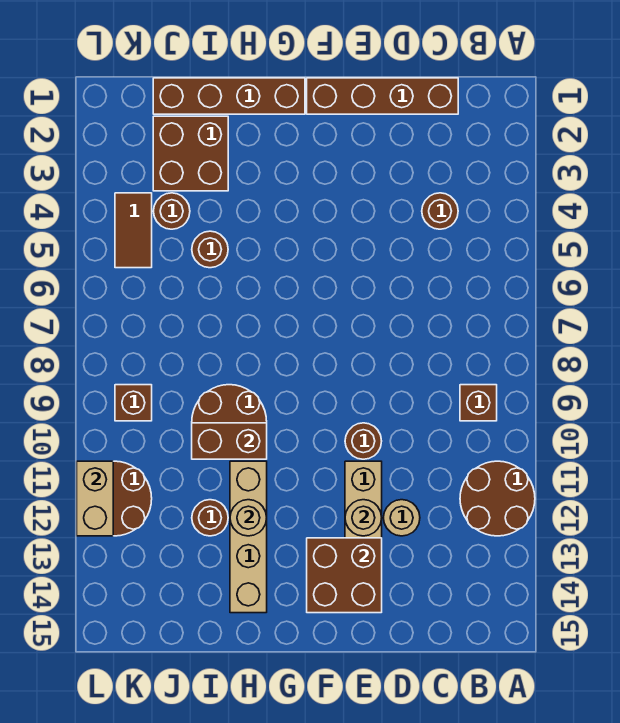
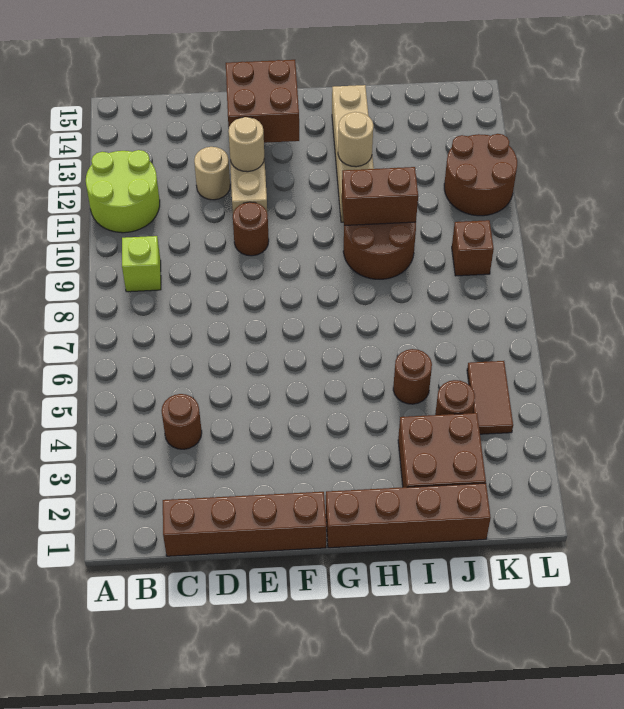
brown 2x2 round brick [460,461,535,536] -> lime 2x2 round brick [86,150,160,233]
brown 1x1 brick [460,385,497,421] -> lime 1x1 brick [122,236,161,292]
brown 1x1 round brick [192,500,228,536] -> none
tan 1x2 brick [77,461,113,536] -> none

